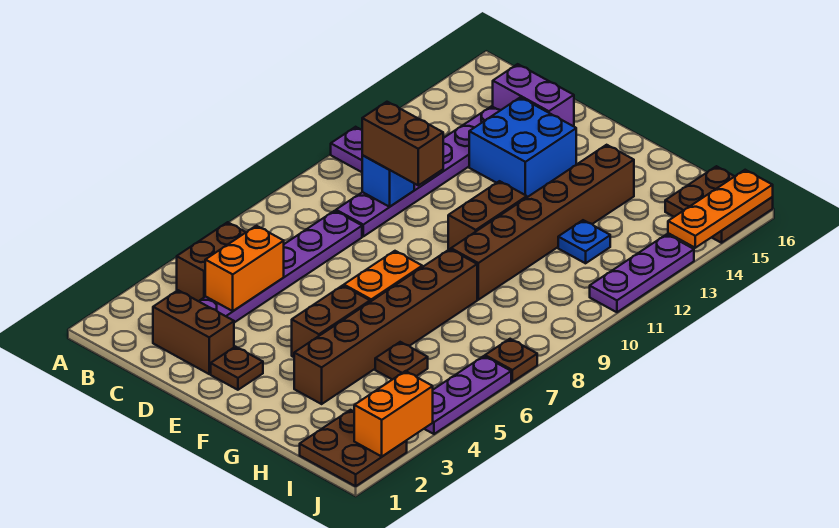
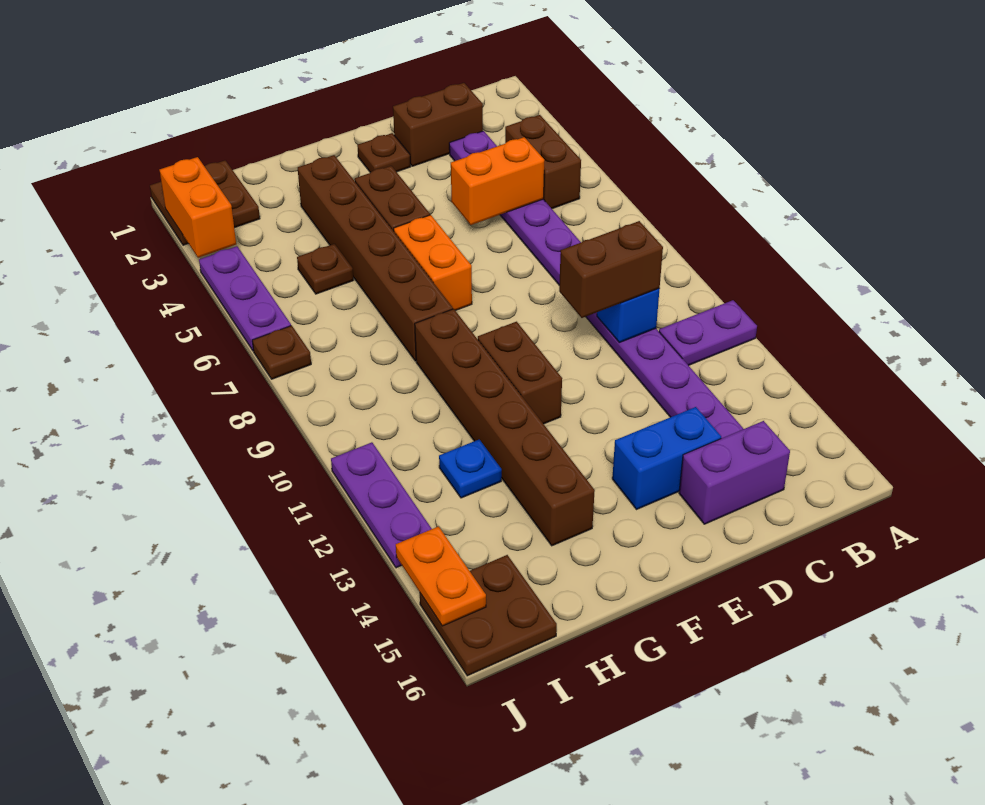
orange 1x2 brick [205,226,284,311] -> orange 1x2 brick turned to [451,137,544,225]
blue 2x2 brick [469,97,576,197] -> blue 1x2 brick [612,407,721,509]
orange 1x3 plate [668,170,773,248] -> orange 1x2 plate [396,527,486,626]

